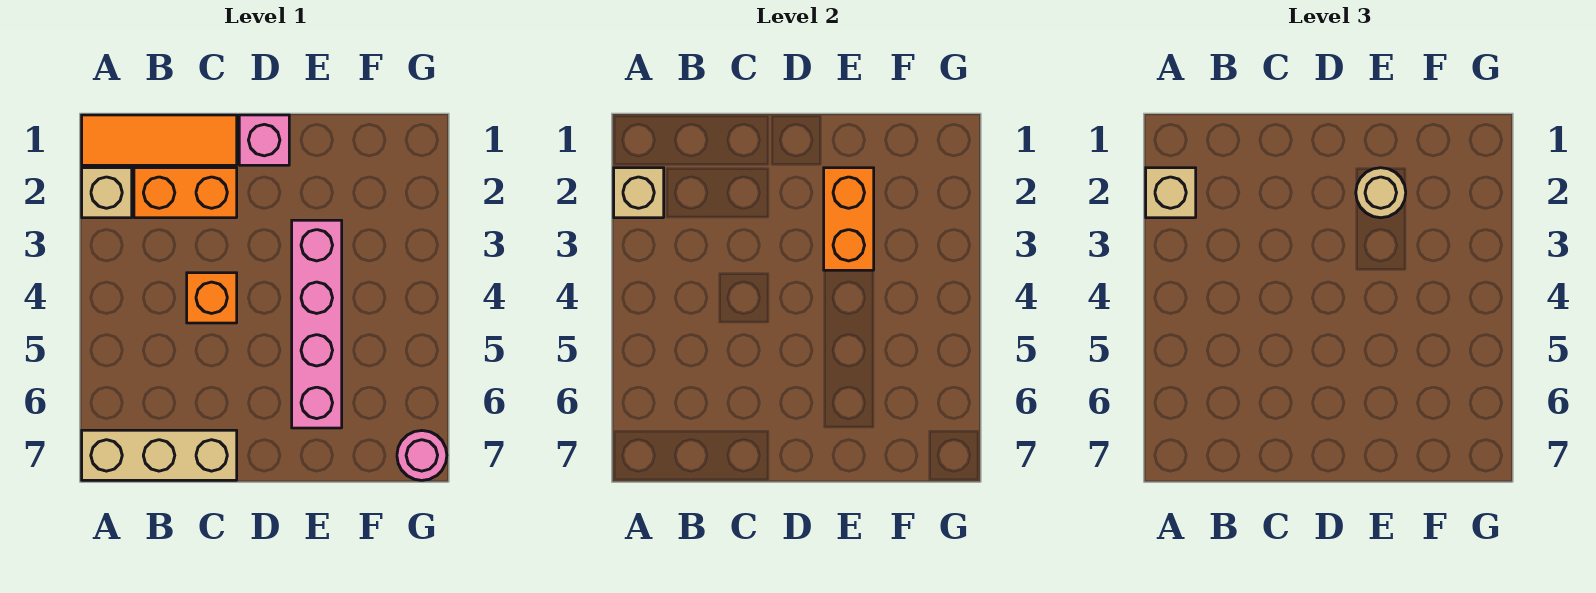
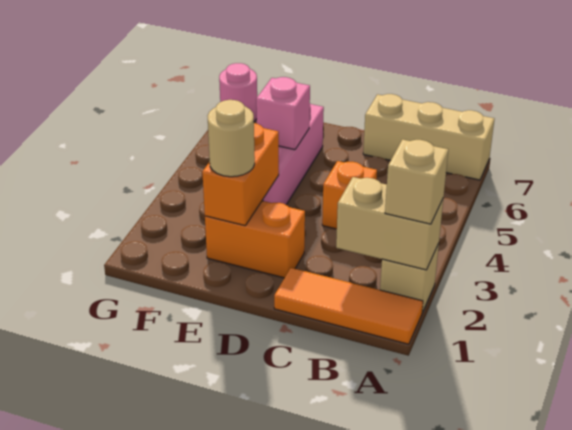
tan 1x1 brick [614,168,664,218] -> tan 1x2 brick [336,177,443,270]
orange 1x2 brick [134,168,237,218] -> orange 1x2 brick moved to [205,201,305,278]
pink 1x1 brick [239,115,289,165] -> pink 1x1 brick moved to [256,77,310,150]

